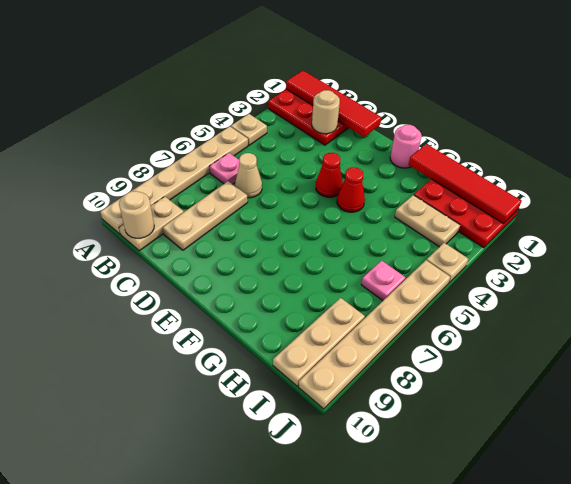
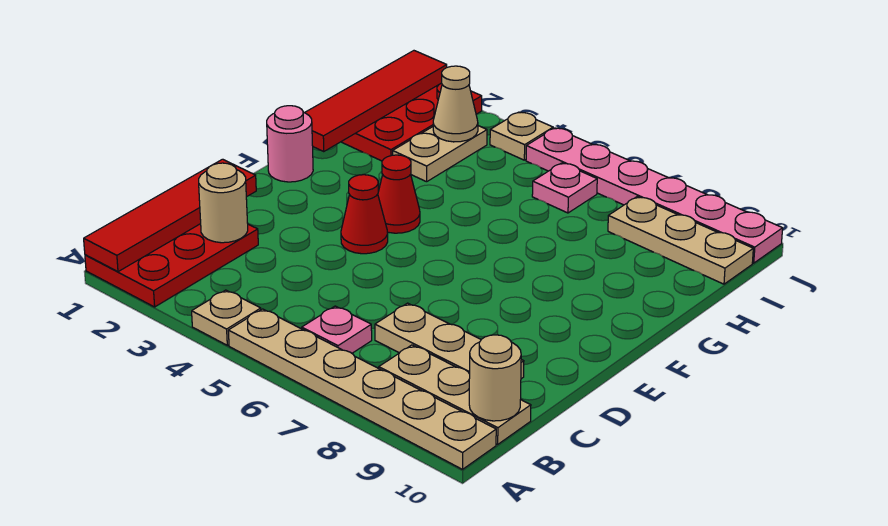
tan 1x2 plate [119,197,184,251] -> tan 1x3 plate [379,345,531,444]
tan 1x1 cone [235,153,262,198] -> tan 1x1 cone moved to [433,66,478,142]
tan 1x6 plate [299,260,450,409] -> pink 1x6 plate [526,128,783,263]

